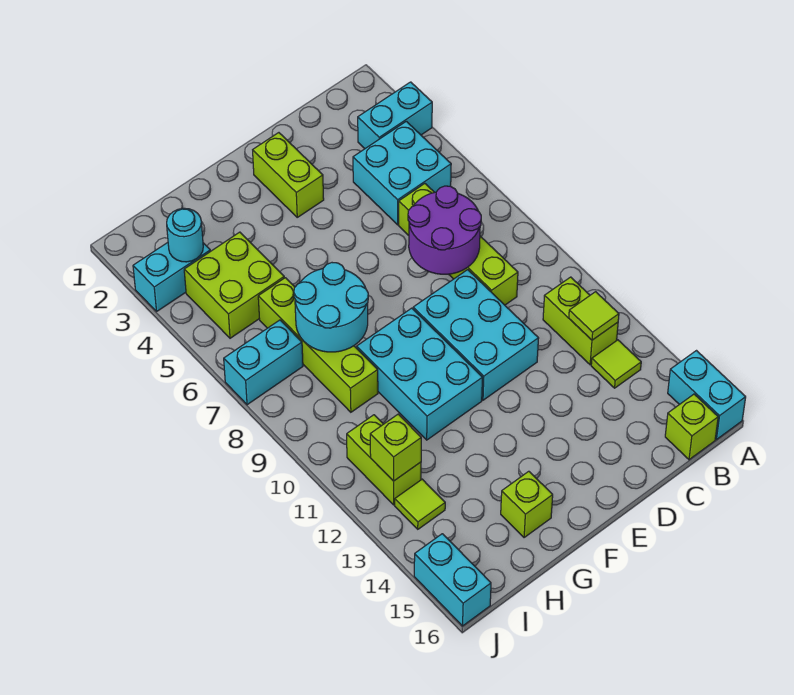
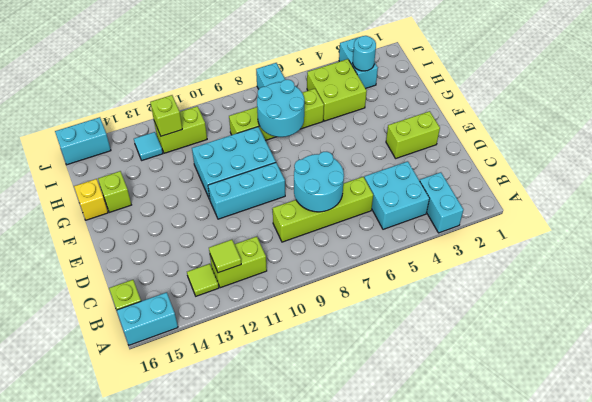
purple 2x2 round brick [408,186,481,274] -> cyan 2x2 round brick [294,152,344,212]
cyan 2x3 brick [413,270,539,400] -> cyan 1x3 brick [208,163,285,219]
none -> yellow 1x1 brick [74,179,108,220]
lime 1x1 tile [395,479,445,529] -> cyan 1x1 tile [134,132,163,160]

